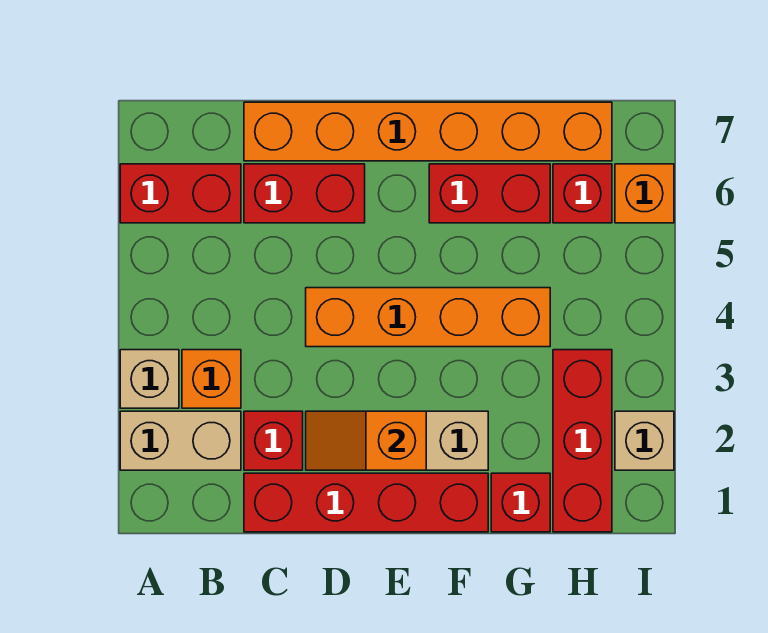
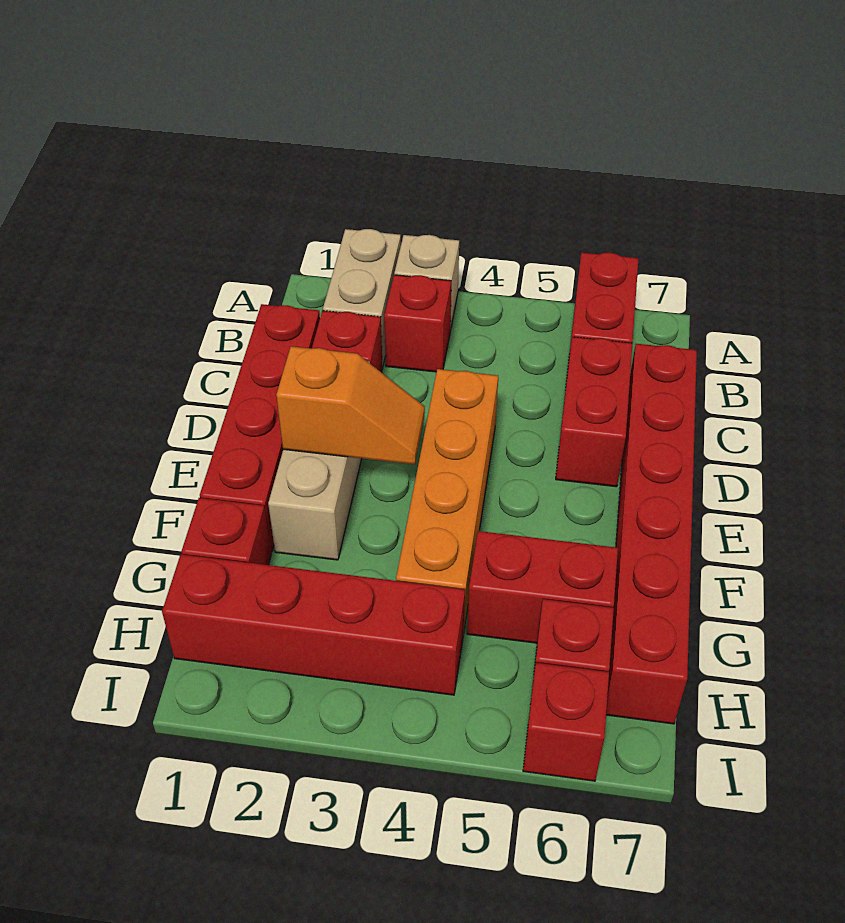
orange 1x1 brick [182,350,241,408] -> red 1x1 brick [384,275,451,372]
orange 1x6 brick [244,102,612,161] -> red 1x6 brick [606,344,697,724]
orange 1x2 slope [306,411,426,470] -> orange 1x2 slope turned to [276,346,425,465]
red 1x2 brick [429,164,550,223] -> red 1x2 brick turned to [467,531,618,643]
red 1x3 brick [553,350,612,532] -> red 1x4 brick [162,554,465,695]
tan 1x1 brick [615,411,674,470] -> none
orange 1x1 brick [615,164,674,223] -> red 1x1 brick [523,663,609,781]

